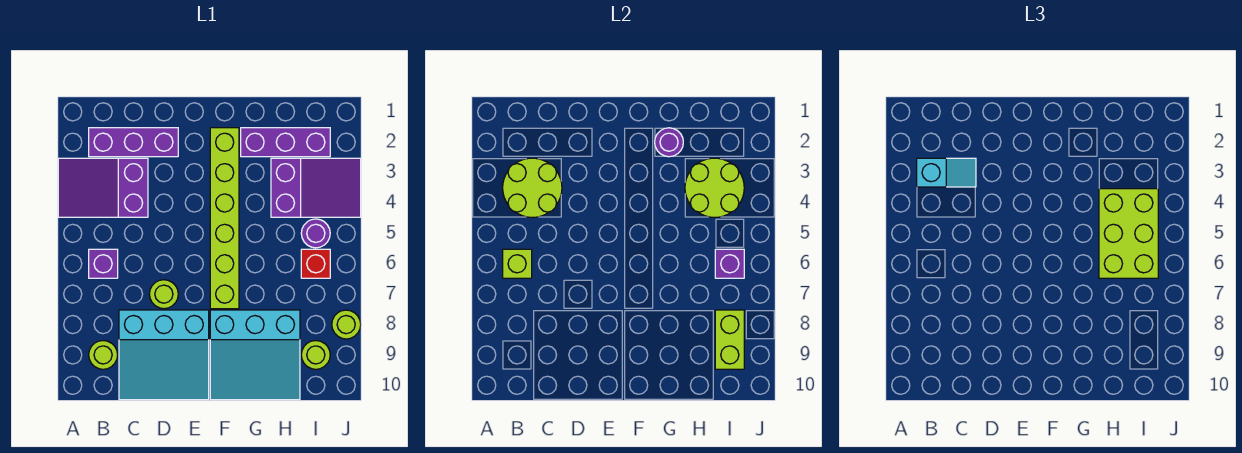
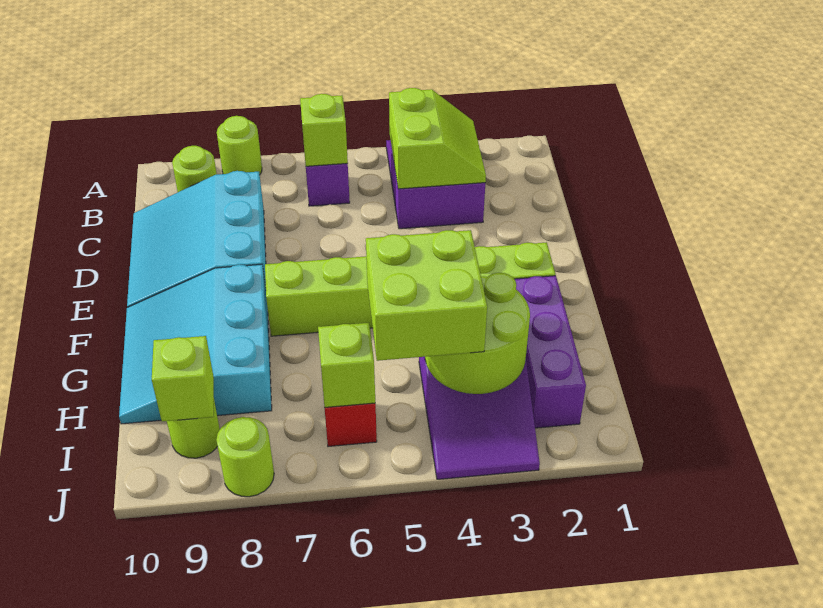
purple 1x3 brick [89,128,178,157] -> none
lime 2x2 round brick [503,158,562,217] -> lime 2x2 slope [389,88,486,189]
cyan 1x2 slope [917,158,976,187] -> none
lime 1x1 round brick [149,280,178,309] -> lime 1x1 round brick moved to [217,116,262,175]
purple 1x1 round brick [655,128,683,157] -> none
lime 2x3 brick [1099,189,1158,278] -> lime 2x2 brick [366,230,487,361]
purple 1x1 round brick [301,219,330,248] -> none
purple 1x1 brick [715,249,744,278] -> lime 1x1 brick [318,323,375,407]
lime 1x2 brick [715,310,744,369] -> lime 1x1 brick [152,336,214,422]

